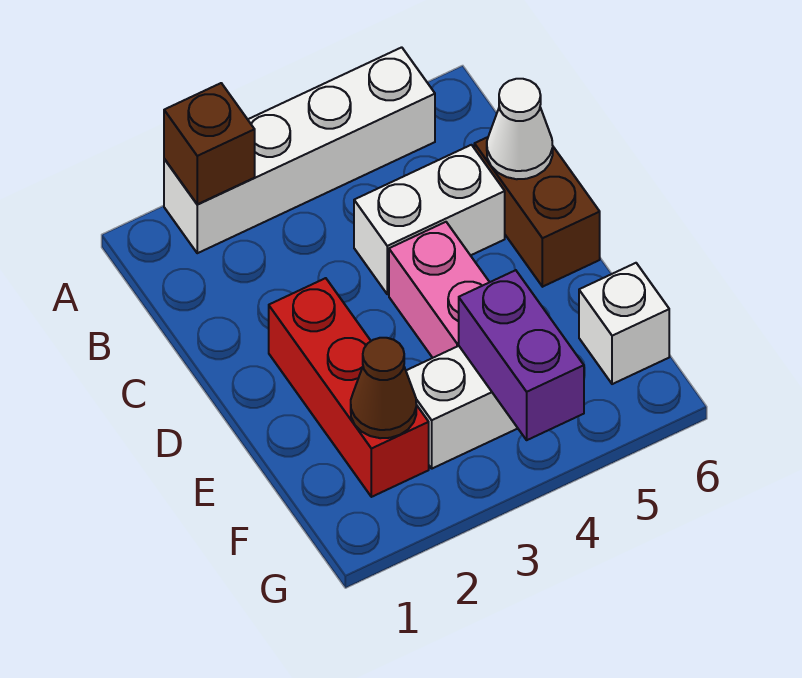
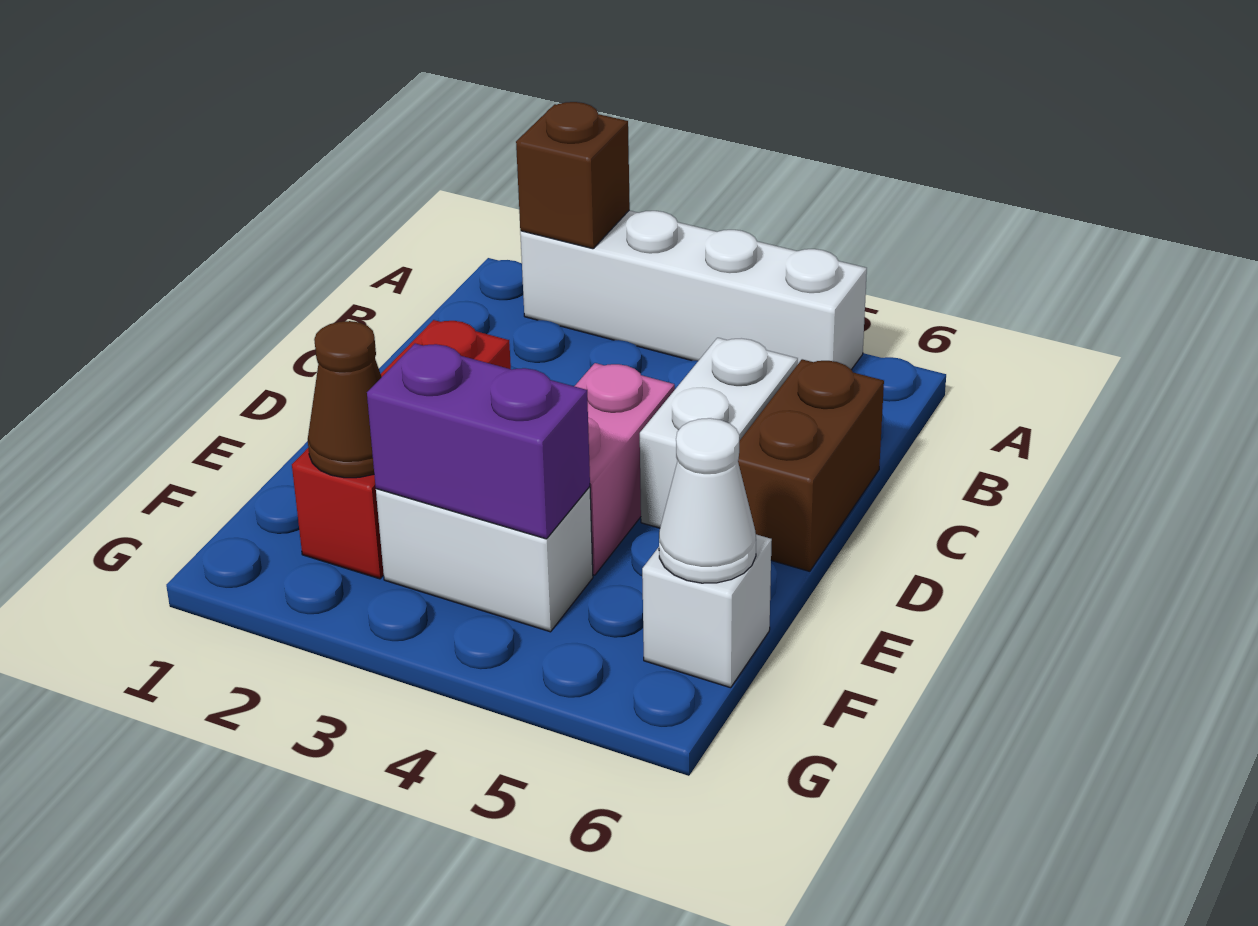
white 1x2 brick [354,145,505,294] -> white 1x2 brick turned to [640,338,798,528]
white 1x1 cone [487,79,553,179] -> white 1x1 cone moved to [659,418,756,583]
purple 1x2 brick [459,270,584,440] -> purple 1x2 brick turned to [367,343,590,539]

